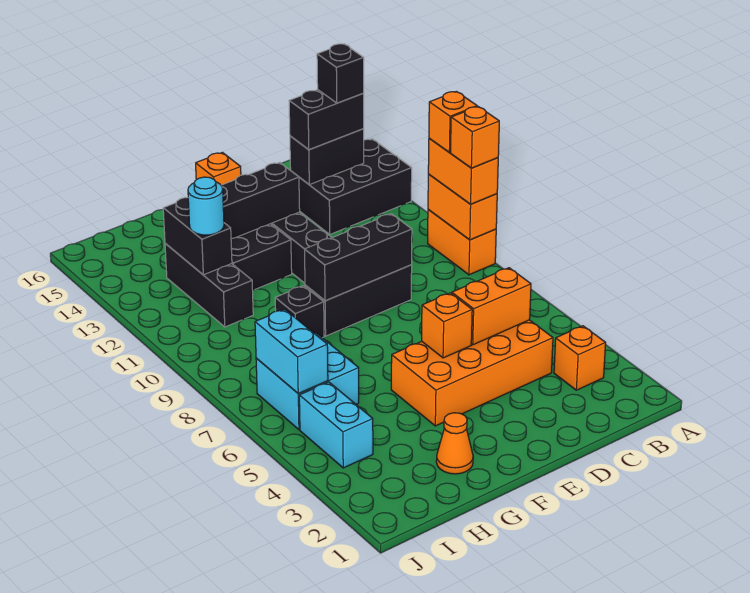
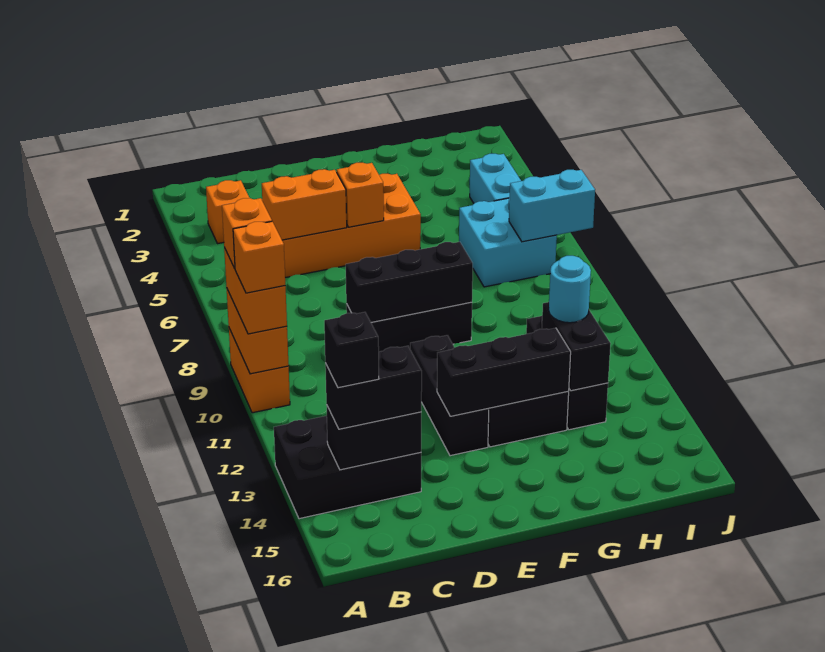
orange 1x1 brick [196,153,241,185] -> none
orange 1x1 cone [436,413,473,474] -> none
black 1x1 brick [275,286,324,338] -> none
cyan 1x2 brick [255,309,328,394] -> cyan 1x2 brick turned to [509,170,595,242]

